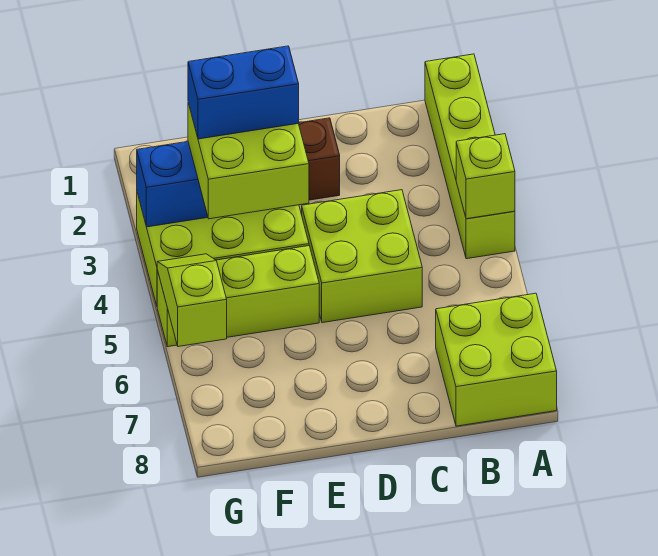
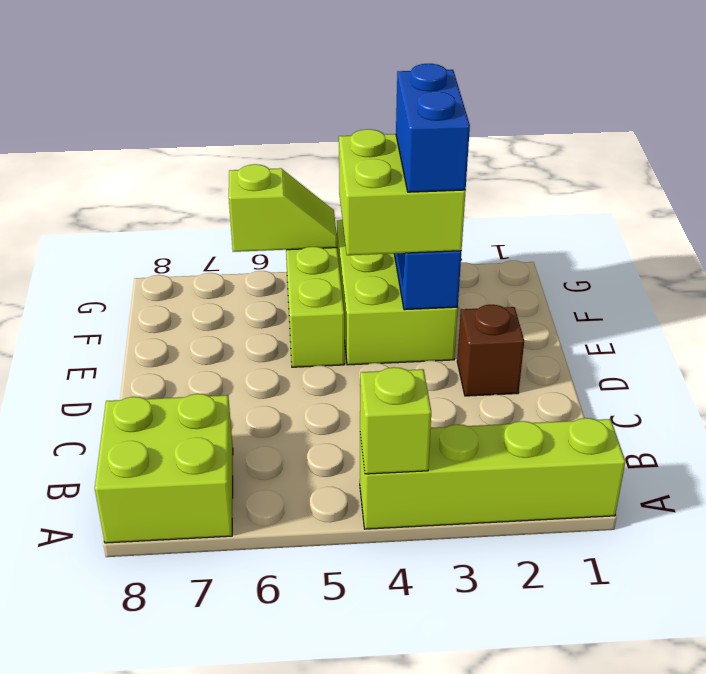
lime 2x2 brick [302,190,422,323] -> none

